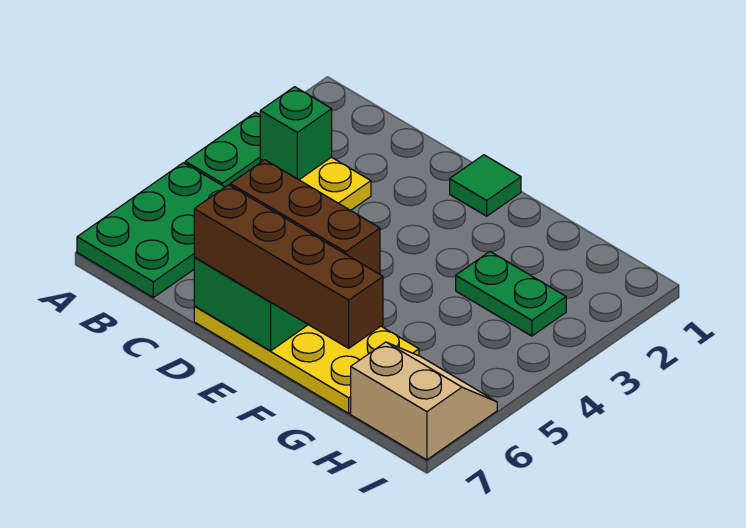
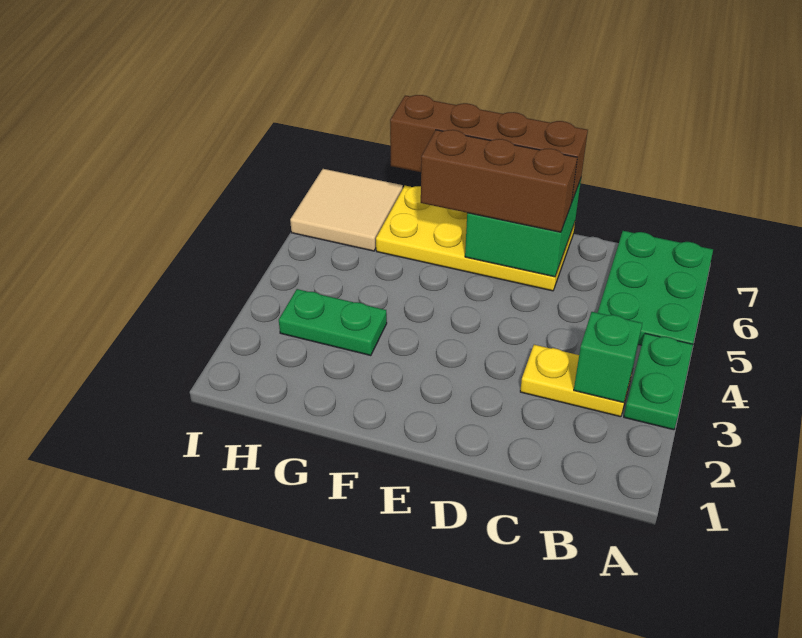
green 1x1 tile [450,155,521,216] -> none
tan 2x2 slope [351,342,497,460] -> tan 2x2 tile [290,169,403,251]

